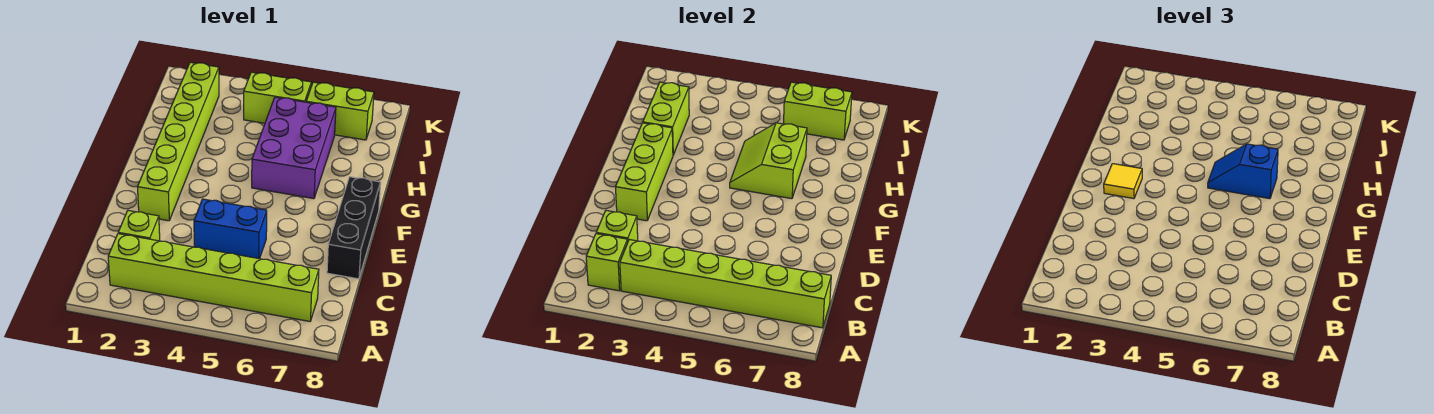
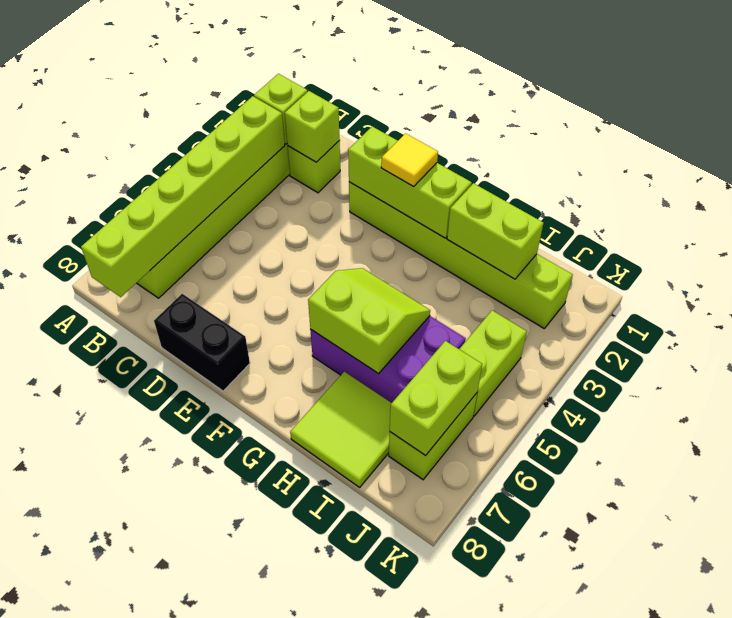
blue 1x2 brick [194,199,267,259] -> none
black 1x3 brick [327,177,381,279] -> black 1x2 brick [154,294,250,391]
blue 1x2 slope [1208,144,1278,199] -> none
none -> lime 2x2 tile [290,372,391,487]

